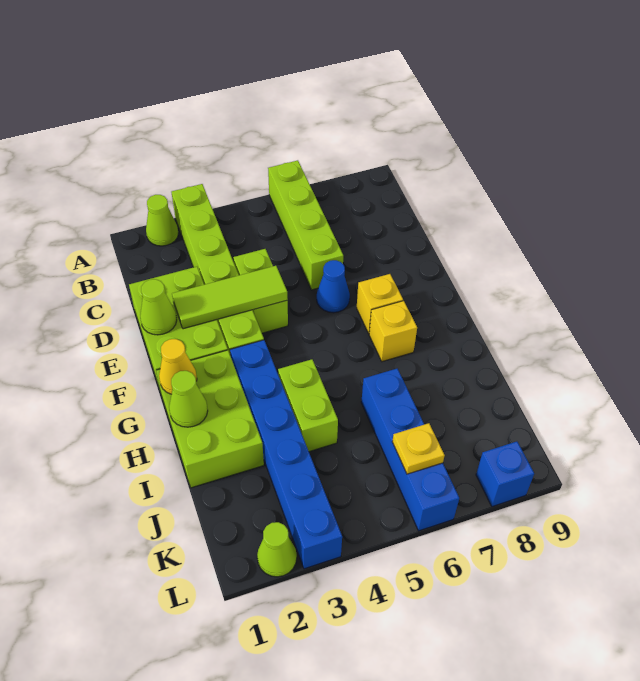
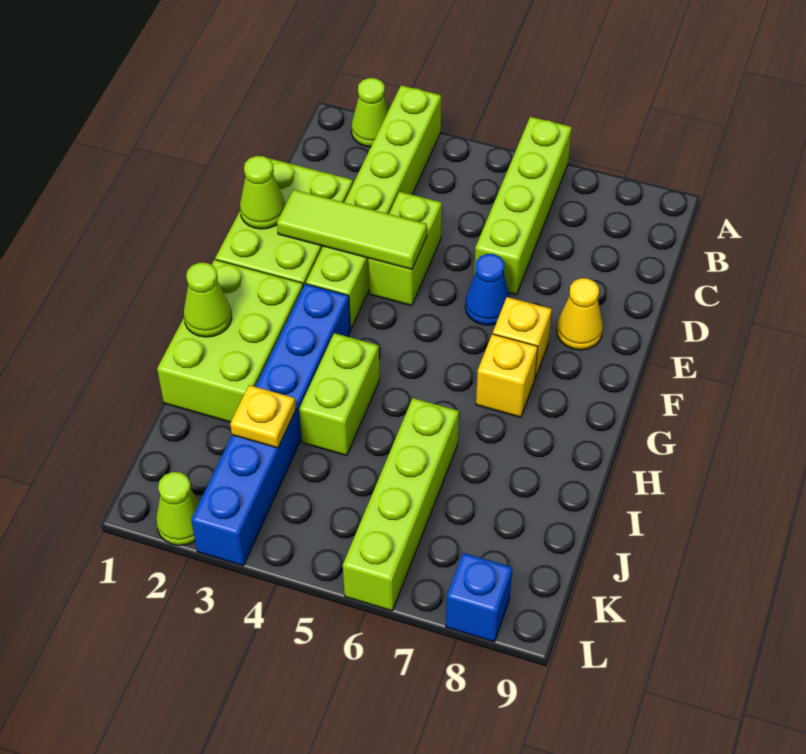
yellow 1x1 cone [159,339,197,394] -> yellow 1x1 cone moved to [557,278,603,350]
blue 1x4 brick [361,369,459,531] -> lime 1x4 brick [343,398,459,611]
yellow 1x1 plate [392,423,445,474] -> yellow 1x1 plate moved to [230,385,296,448]

